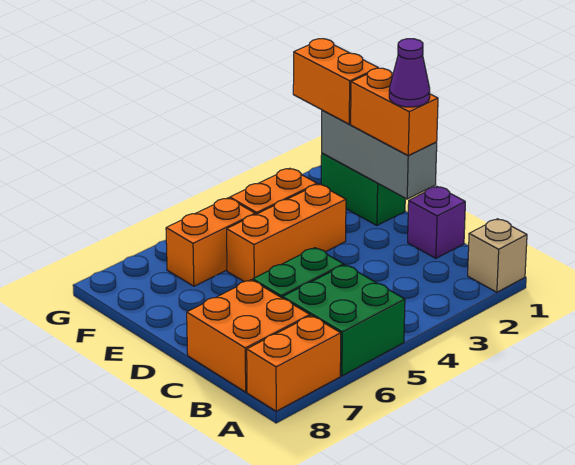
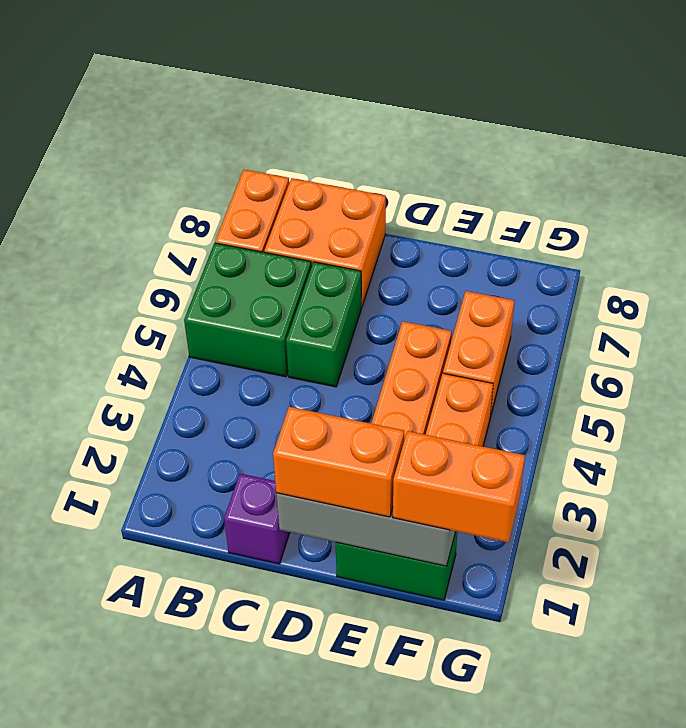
tan 1x1 brick [468,219,527,292] -> none
purple 1x1 cone [389,39,430,107] -> none

